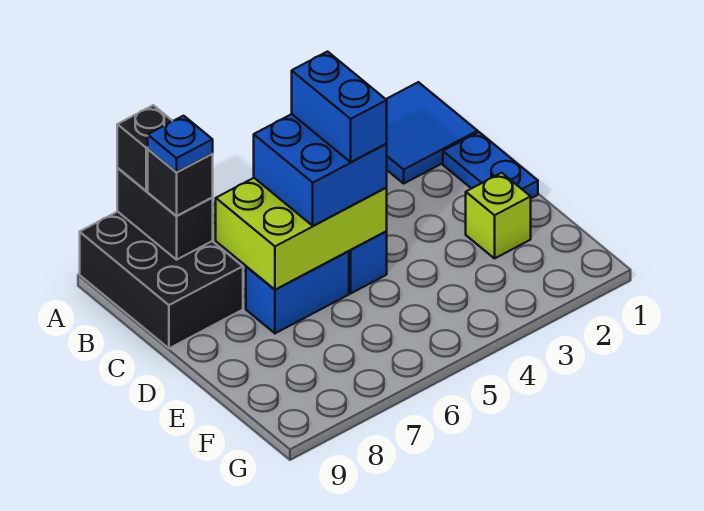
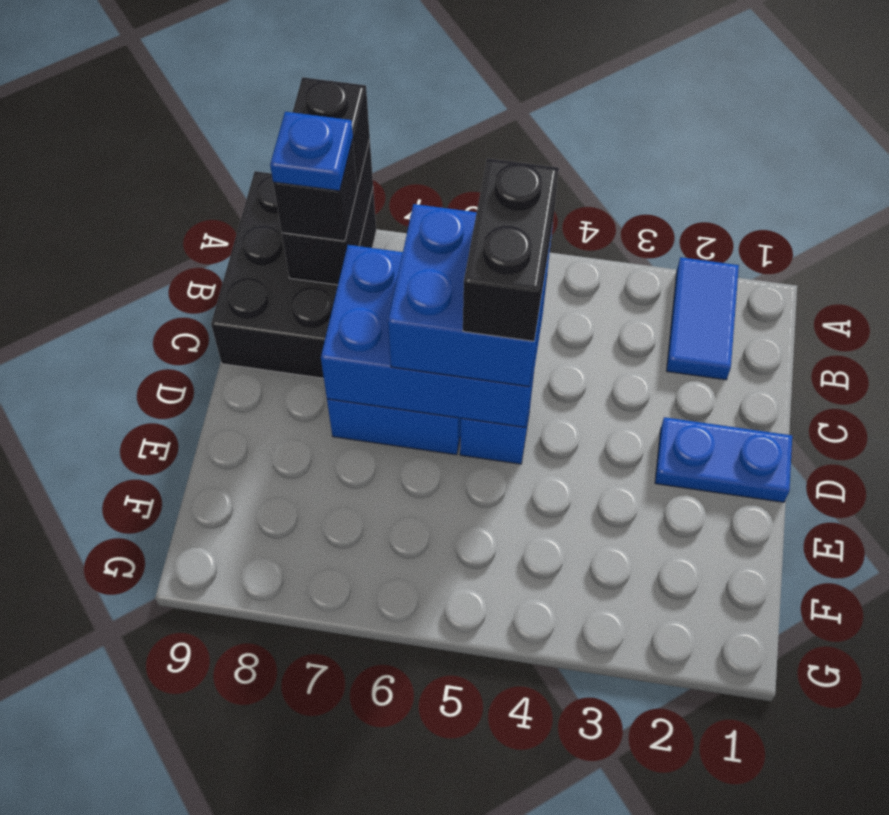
blue 2x2 tile [386,82,478,183] -> blue 1x2 tile [667,257,739,380]
blue 1x2 plate [443,132,538,198] -> blue 1x2 plate turned to [655,417,792,502]
lime 2x3 brick [216,178,387,290] -> blue 2x3 brick [321,245,547,427]
blue 1x2 brick [292,52,387,162] -> black 1x2 brick [463,158,559,341]
lime 1x1 brick [466,173,531,258] -> none

